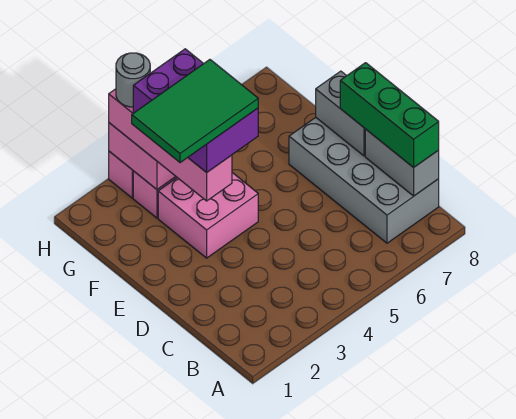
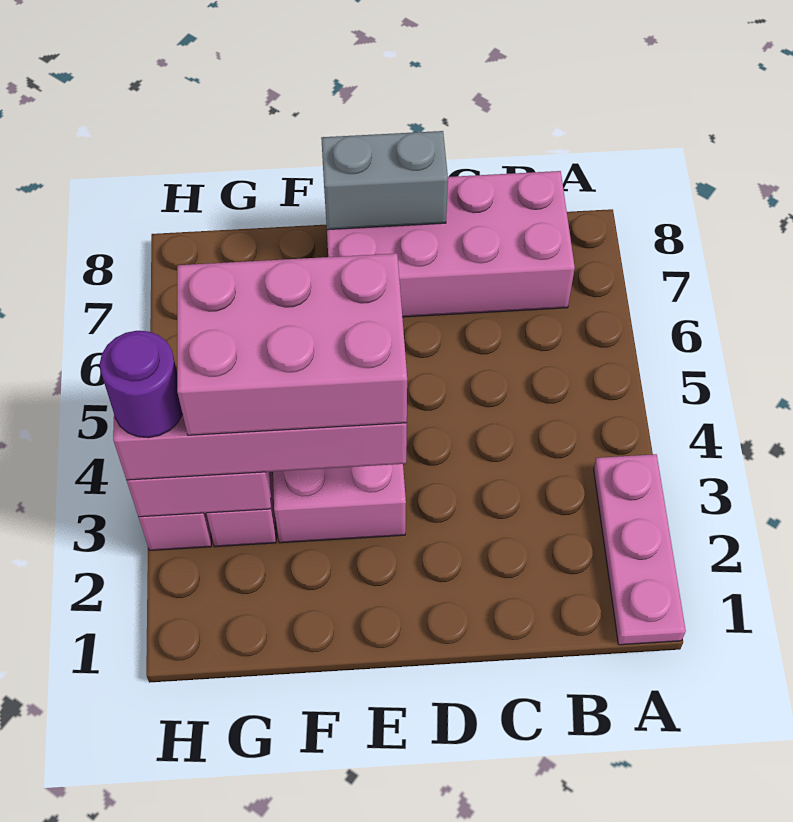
none -> pink 1x3 plate [594,454,686,645]
grey 2x4 brick [289,117,439,243] -> pink 2x4 brick [327,171,575,317]
grey 1x2 brick [365,129,439,196] -> none
green 1x3 brick [340,63,439,168] -> none
green 2x3 tile [132,60,258,163] -> none
purple 2x3 brick [133,49,258,173] -> pink 2x3 brick [177,253,407,435]
grey 1x1 round brick [116,53,150,107] -> purple 1x1 round brick [100,331,183,438]

